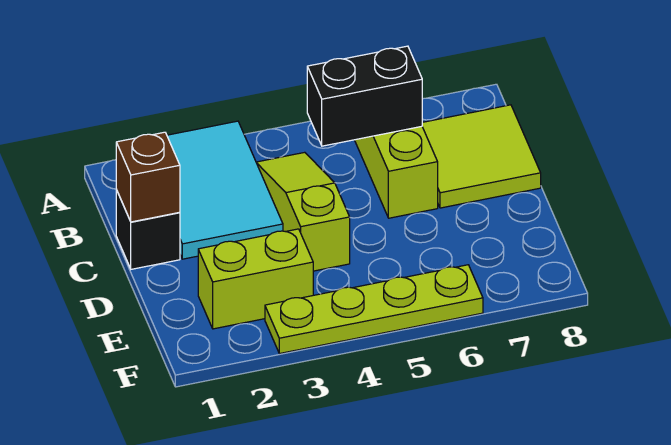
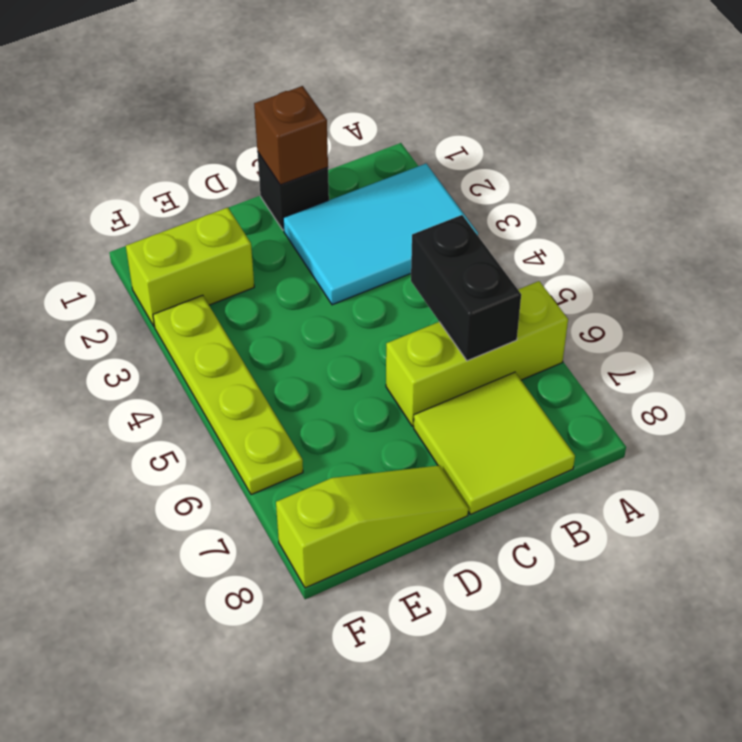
lime 1x3 slope [256,152,350,271] -> lime 1x3 slope moved to [276,465,468,588]
lime 1x2 brick [198,229,313,329] -> lime 1x2 brick turned to [126,208,254,326]

